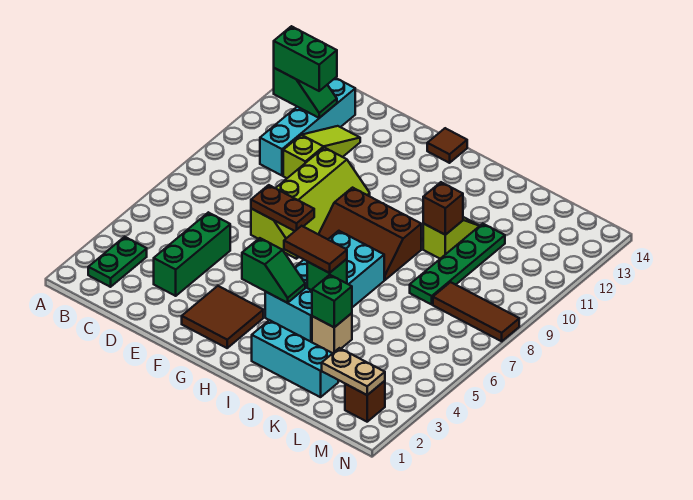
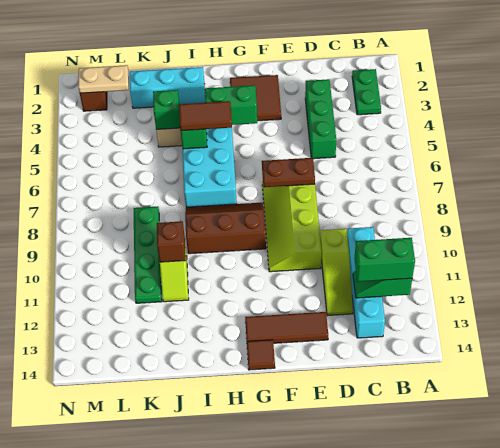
green 1x2 slope [242,238,305,303] -> green 1x2 brick [205,85,257,125]
brown 1x3 tile [433,282,519,341] -> brown 1x3 tile moved to [245,312,328,343]

